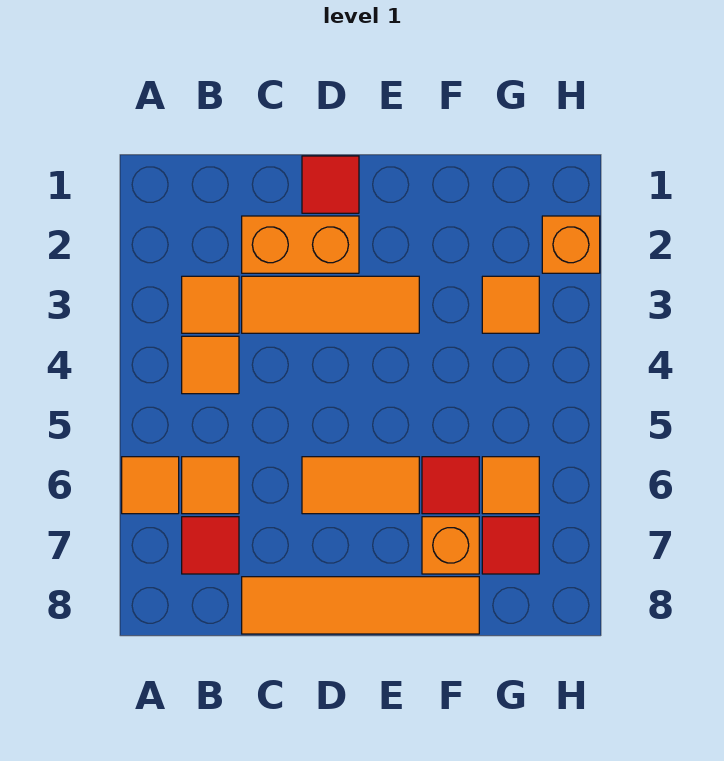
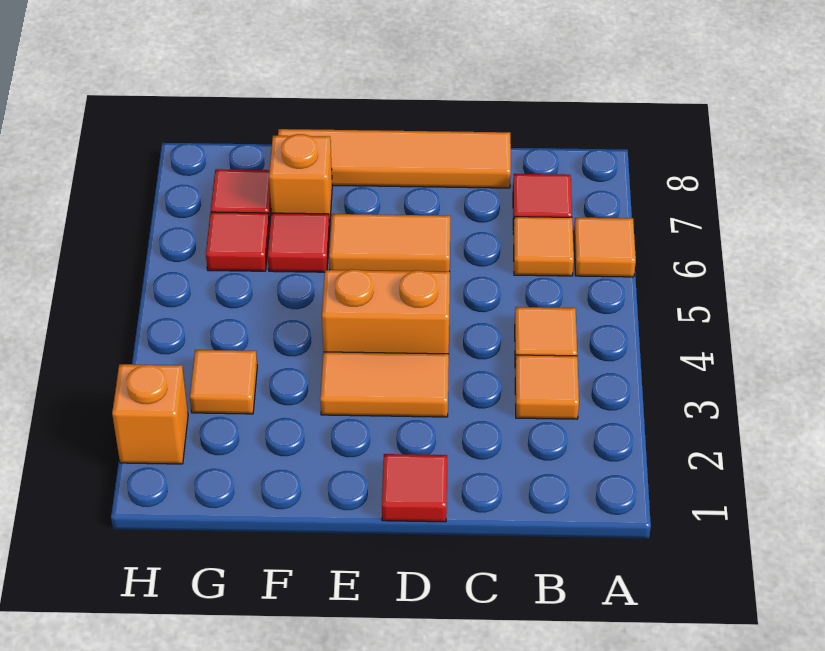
orange 1x2 brick [242,216,359,273] -> orange 1x2 brick moved to [322,269,450,354]
orange 1x3 tile [242,276,419,333] -> orange 1x2 tile [320,352,449,417]
orange 1x1 tile [482,457,539,514] -> red 1x1 tile [206,212,269,271]

